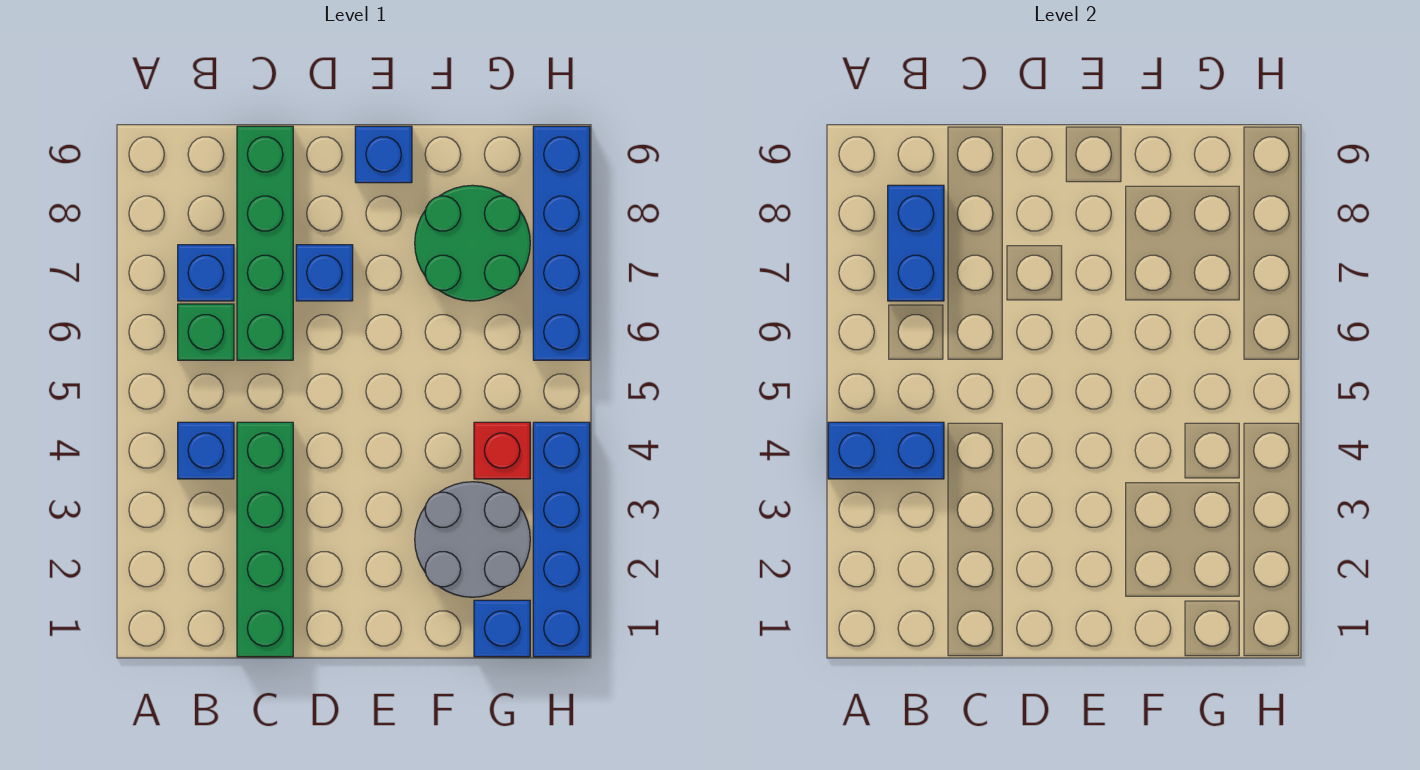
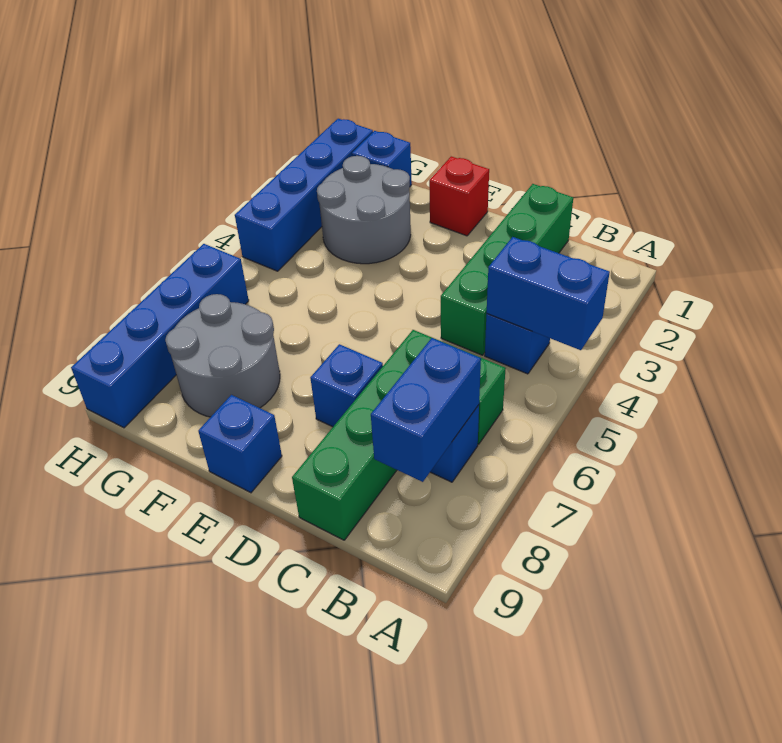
green 2x2 round brick [415,185,530,301] -> grey 2x2 round brick [165,294,280,417]
red 1x1 brick [474,422,530,479] -> red 1x1 brick moved to [429,156,489,236]

